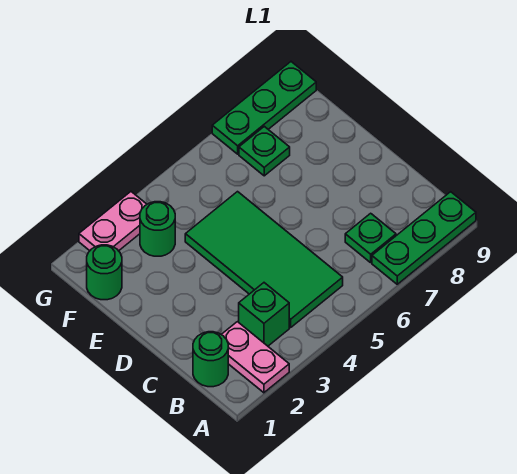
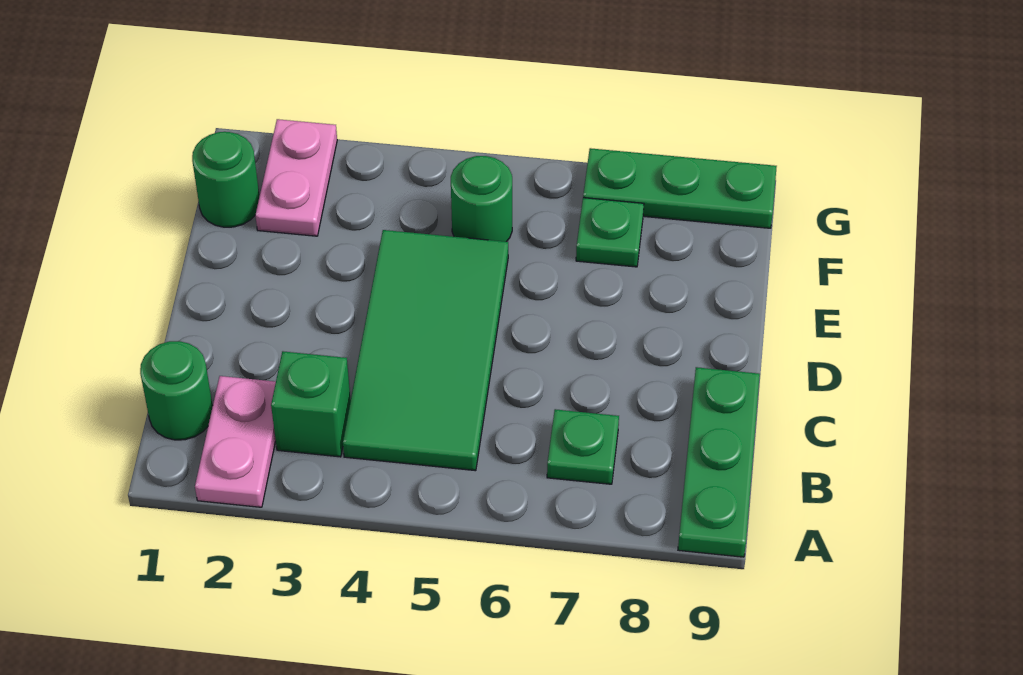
green 1x3 plate [372,192,476,284] -> green 1x3 plate turned to [678,367,760,557]
green 1x1 round brick [140,202,175,256] -> green 1x1 round brick moved to [451,156,512,242]
pink 1x2 plate [79,192,147,251] -> pink 1x2 plate turned to [255,119,337,236]

